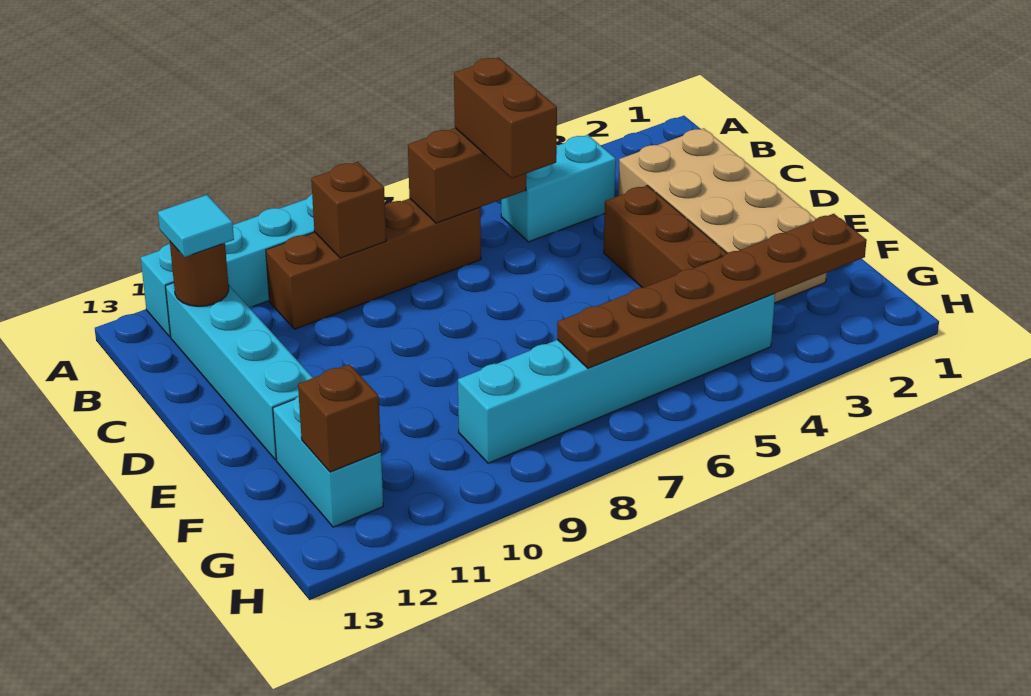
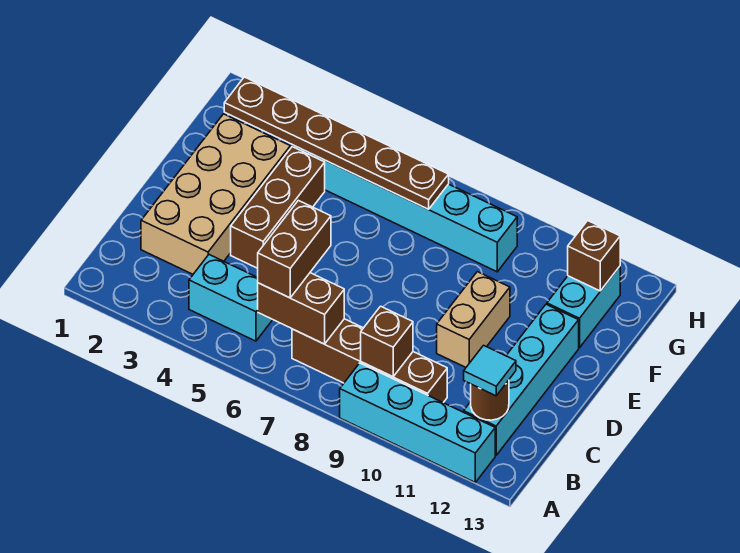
none -> tan 1x2 brick [437,272,510,367]

